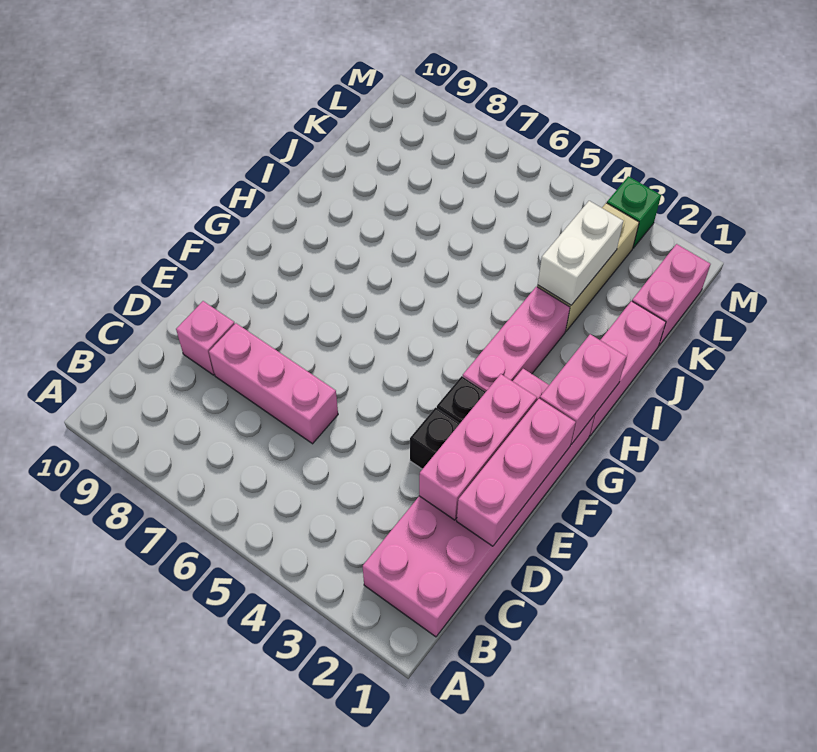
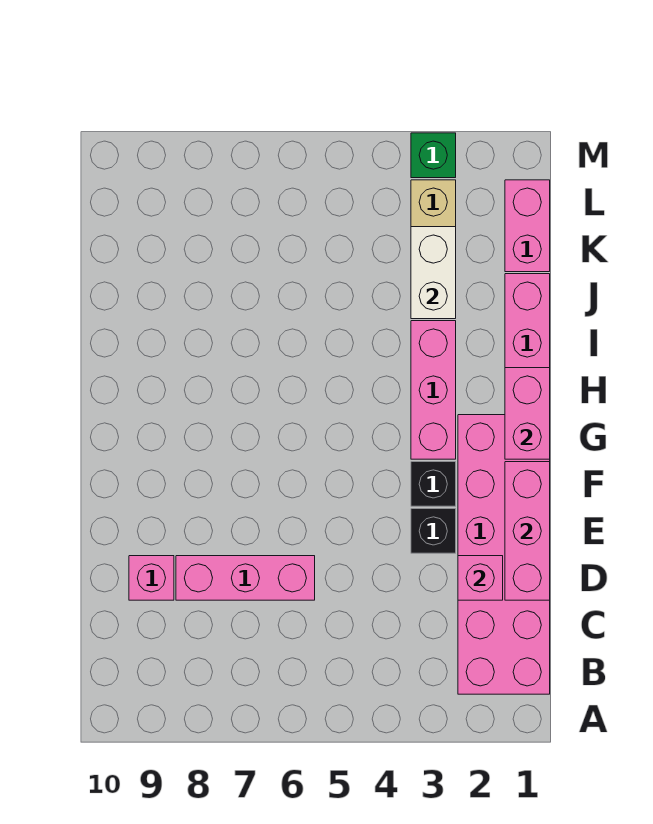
pink 1x3 brick [419,374,537,520] -> pink 1x1 brick [458,556,503,600]

